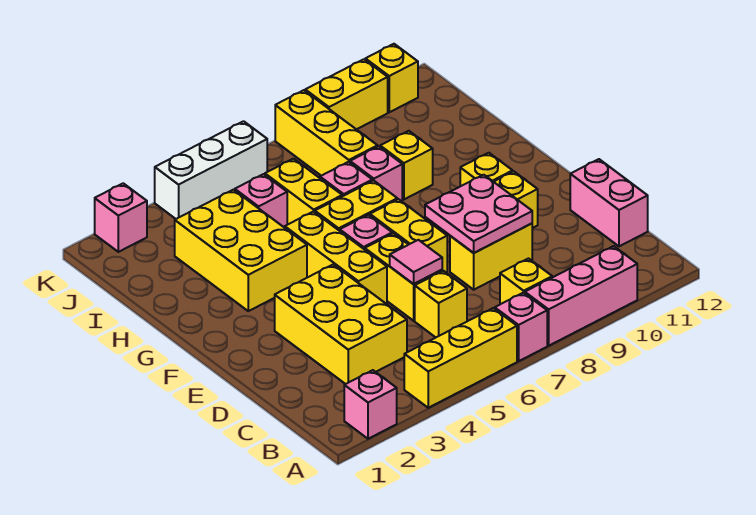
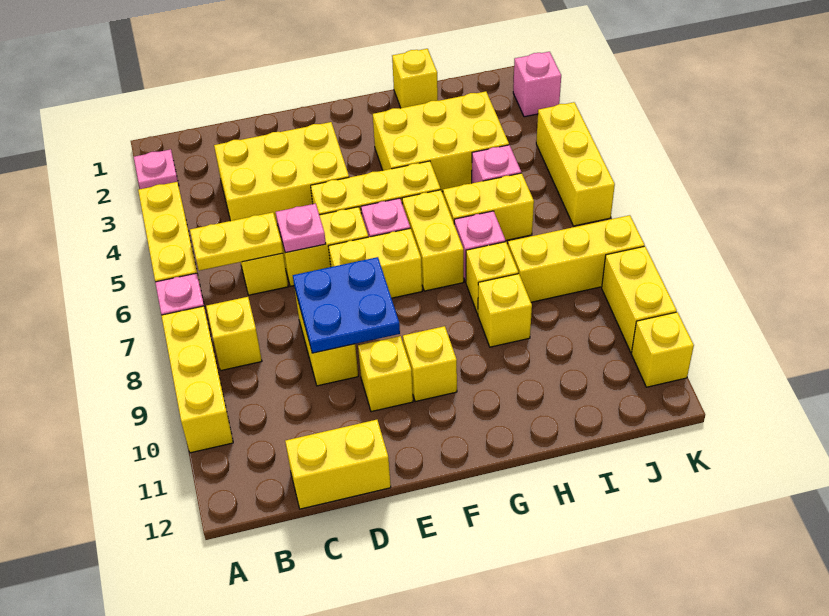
pink 1x1 brick [344,370,397,439] -> pink 1x1 plate [134,149,179,189]
pink 1x3 brick [525,246,637,346] -> yellow 1x3 brick [161,306,233,453]
none -> yellow 1x2 plate [190,212,283,271]
pink 1x2 brick [570,159,648,246] -> yellow 1x2 brick [285,420,391,509]
pink 1x1 tile [390,240,442,284] -> pink 1x1 plate [276,204,326,253]
pink 2x2 plate [425,175,532,253] -> blue 2x2 plate [293,257,400,353]
none -> yellow 1x1 brick [392,49,438,108]
pink 1x1 brick [350,146,402,201] -> yellow 1x1 brick [466,242,518,314]
white 1x3 brick [155,121,267,219] -> yellow 1x3 brick [536,102,615,226]

